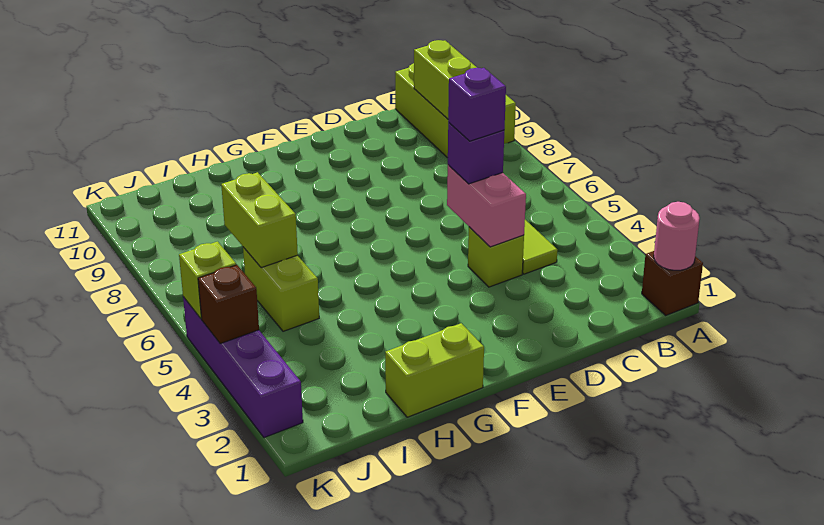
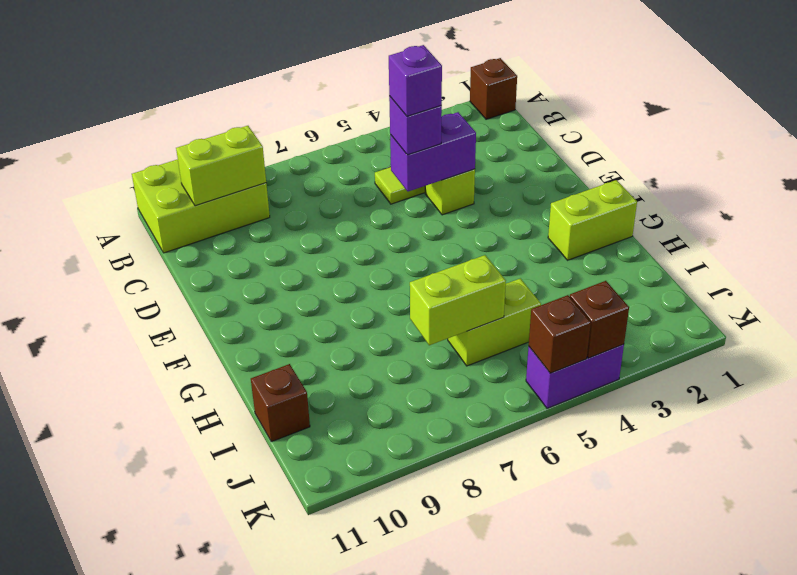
pink 1x1 round brick [654,202,700,270] -> none
pink 1x2 brick [447,165,526,247] -> purple 1x2 brick [390,112,476,191]
lime 1x2 brick [385,323,484,417] -> lime 1x2 brick turned to [548,180,637,260]
none -> brown 1x1 brick [251,364,310,442]
purple 1x4 brick [183,297,303,438] -> purple 1x2 brick [526,344,624,408]
lime 1x1 brick [179,242,236,319] -> brown 1x1 brick [529,295,591,373]

